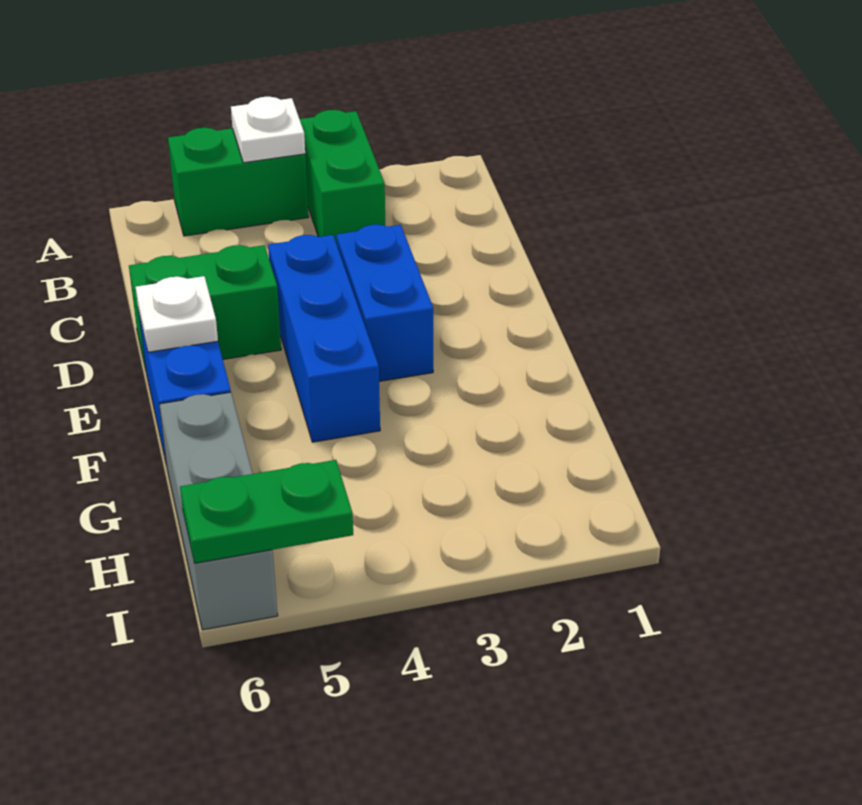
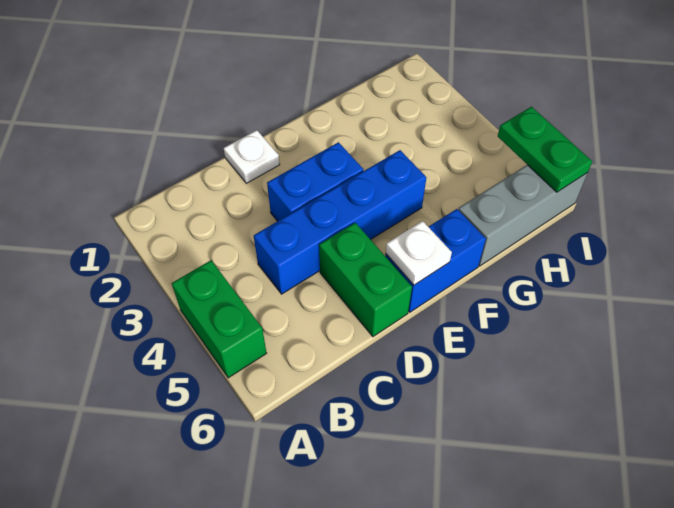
green 1x2 brick [300,110,385,244] -> none
white 1x1 plate [231,97,305,163] -> white 1x1 plate moved to [224,130,280,183]
blue 1x3 brick [268,235,380,442] -> blue 1x4 brick [254,150,426,294]

